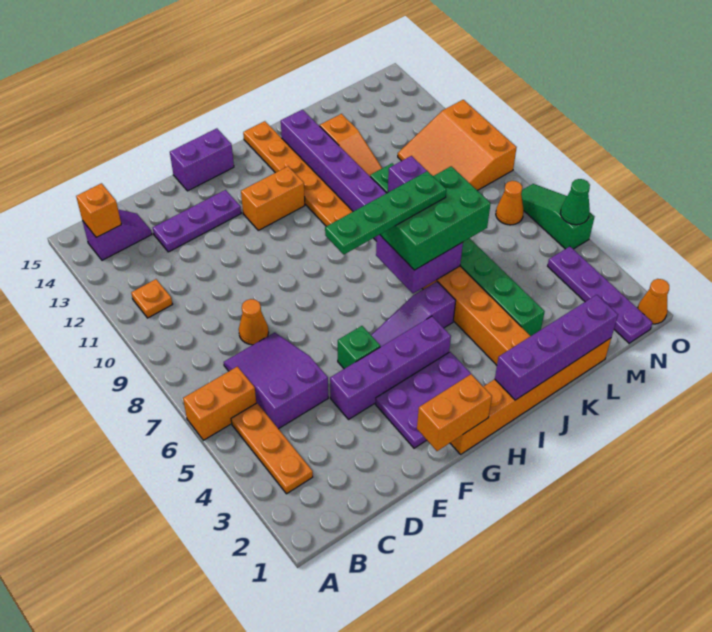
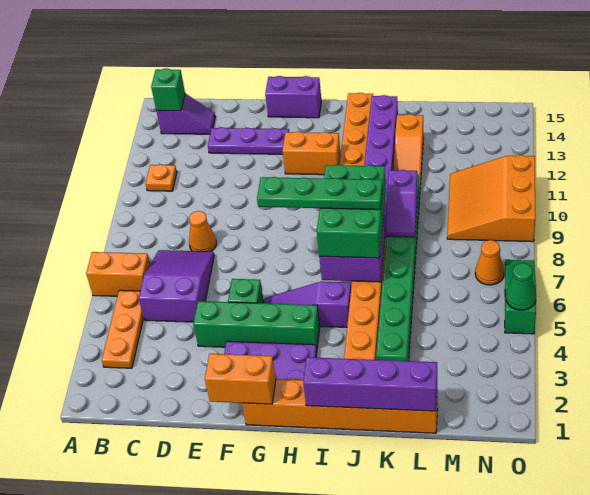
orange 1x1 brick [76,183,121,237] -> green 1x1 brick [151,68,185,111]
purple 1x4 brick [330,316,451,419] -> green 1x4 brick [193,301,320,348]
green 2x3 brick [380,166,491,270] -> green 2x3 brick turned to [317,165,386,258]
purple 1x4 plate [548,247,652,343] -> none
orange 1x1 cone [638,279,669,324] -> none

